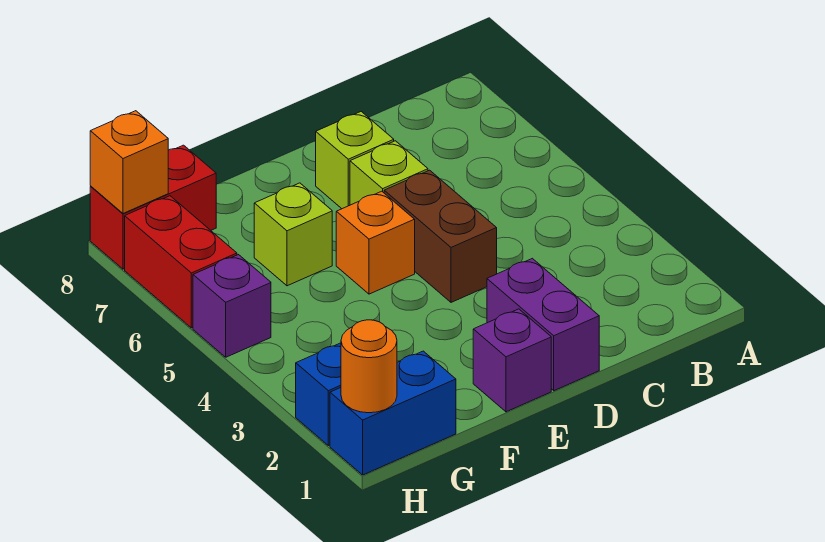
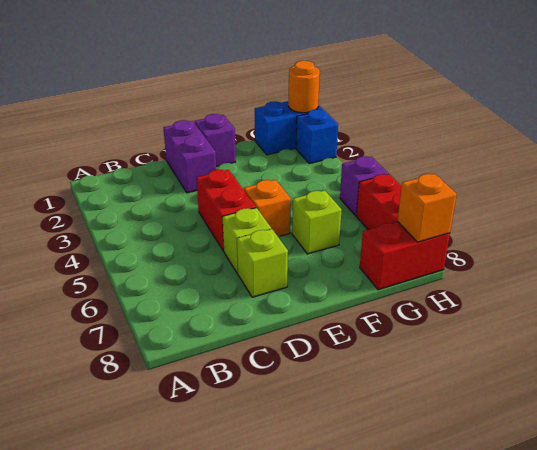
brown 1x2 brick [384,170,497,302] -> red 1x2 brick [197,170,256,251]

